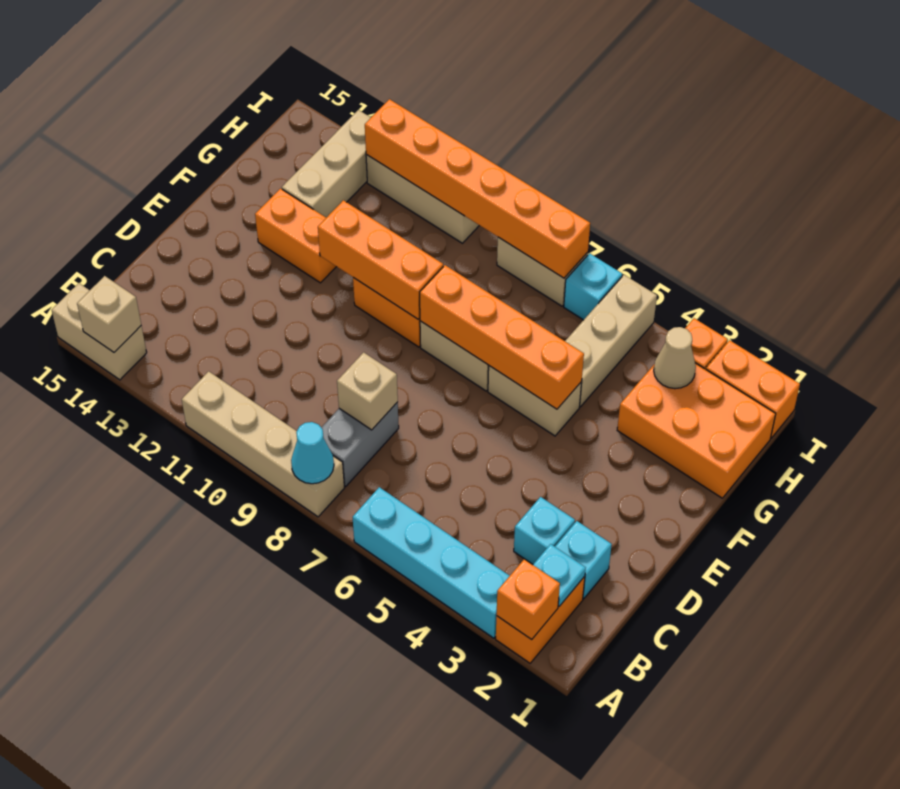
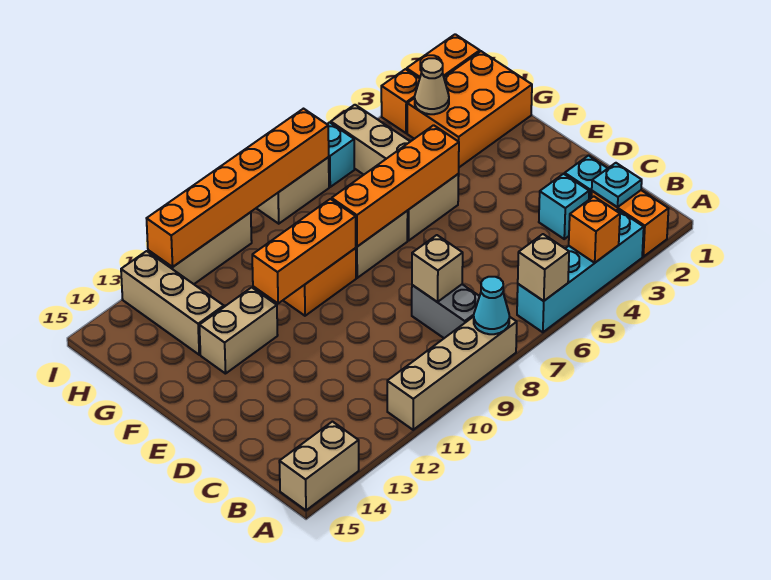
orange 1x1 brick [497,559,560,639] -> orange 1x1 brick moved to [569,197,620,263]
tan 1x1 brick [77,276,141,352] -> tan 1x1 brick moved to [518,234,569,301]
orange 1x2 brick [255,189,336,283] -> tan 1x2 brick [199,287,278,374]

